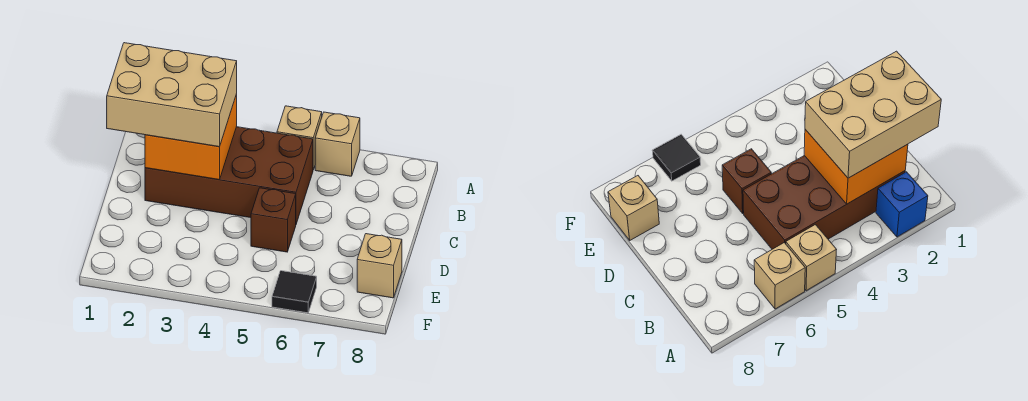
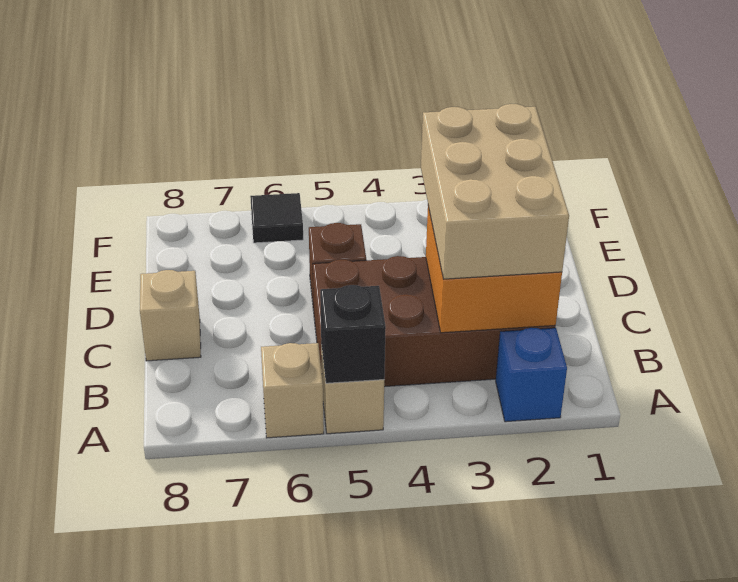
none -> black 1x1 brick [320,285,386,383]
tan 2x3 brick [107,43,237,147] -> tan 2x3 brick turned to [421,104,569,279]
tan 1x1 brick [357,234,402,298] -> tan 1x1 brick moved to [140,270,201,361]

